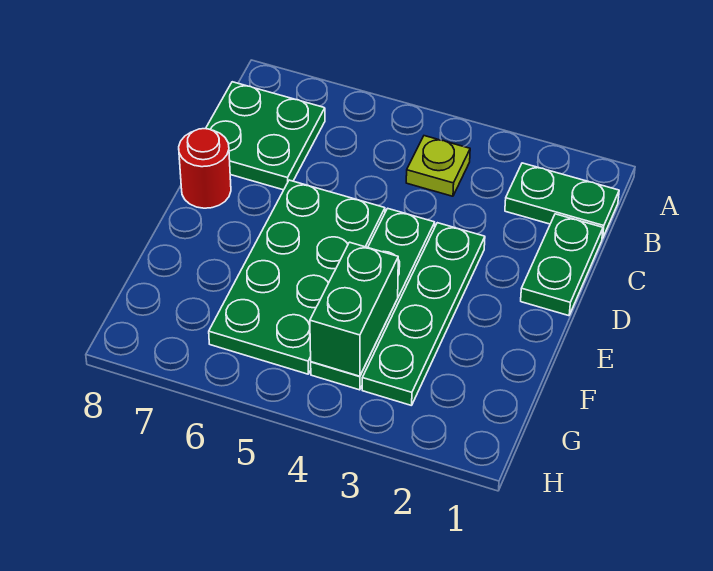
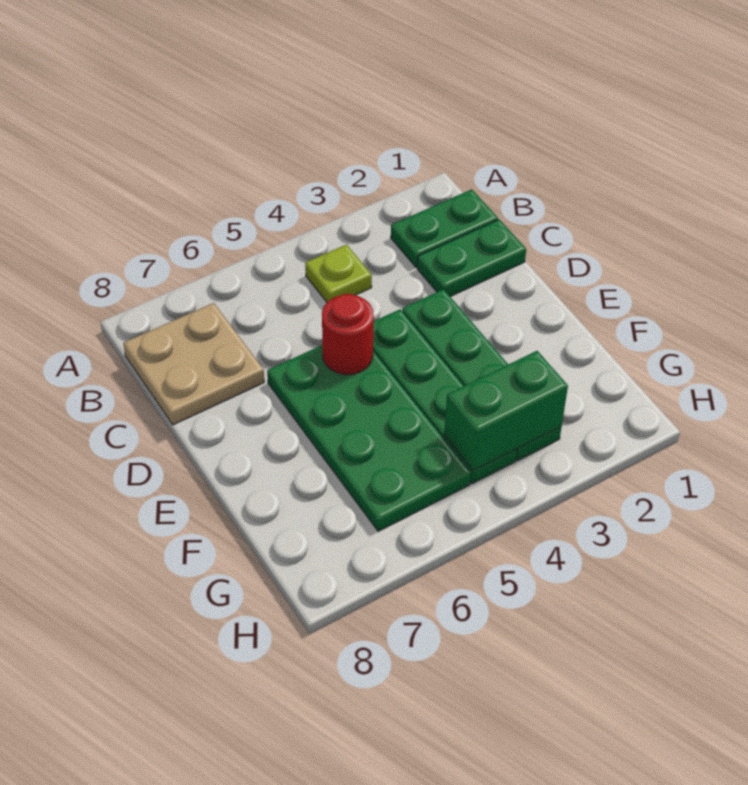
green 2x2 plate [206,82,325,190] -> tan 2x2 plate [123,303,264,425]
green 1x2 plate [521,214,603,316] -> green 1x2 plate turned to [417,220,526,297]
red 1x1 round brick [179,129,231,208] -> red 1x1 round brick moved to [322,294,374,375]
green 1x2 brick [310,242,398,376] -> green 1x2 brick turned to [444,351,568,471]

